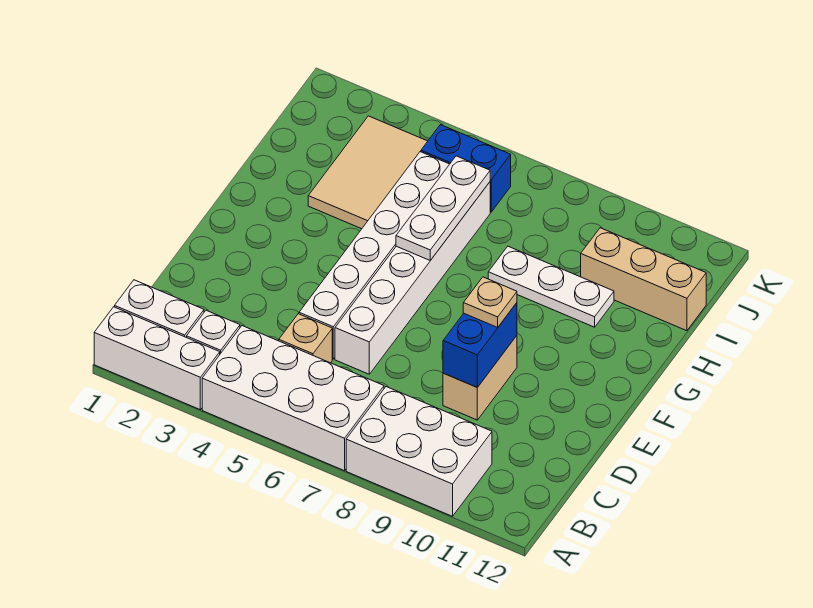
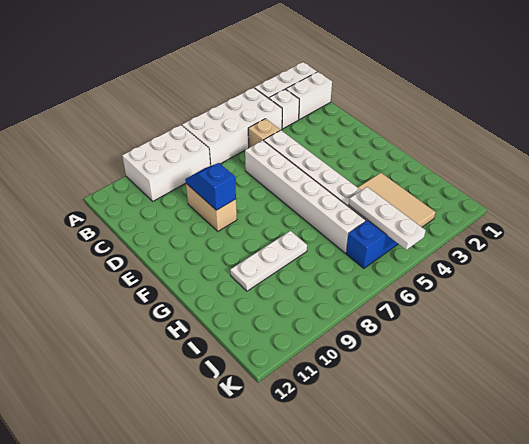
blue 1x2 brick [443,303,517,387] -> blue 1x2 slope [185,163,236,210]
tan 1x1 plate [463,277,517,327] -> none
white 1x3 plate [396,156,490,260] -> white 1x3 plate moved to [349,187,426,250]
tan 1x3 brick [581,228,706,331] -> none

